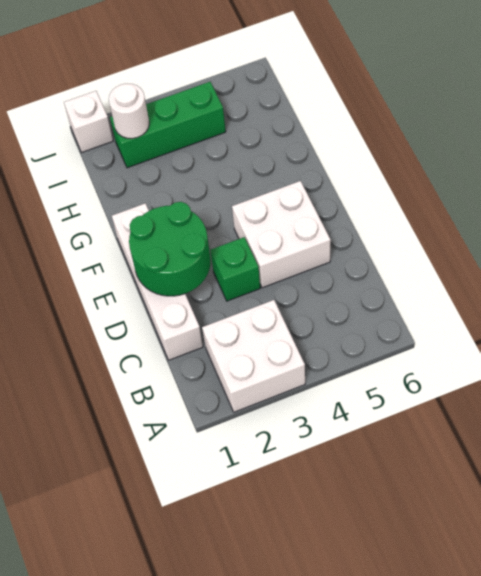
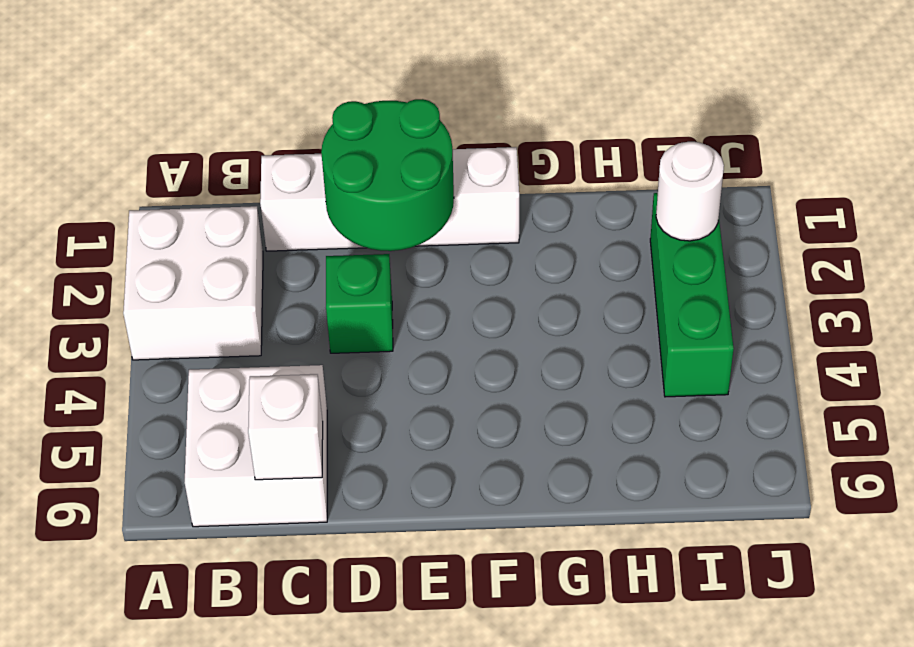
white 2x2 brick [232,181,331,288] -> white 2x2 brick moved to [185,365,327,527]
white 1x1 brick [64,91,113,152] -> white 1x1 brick moved to [248,374,323,480]

